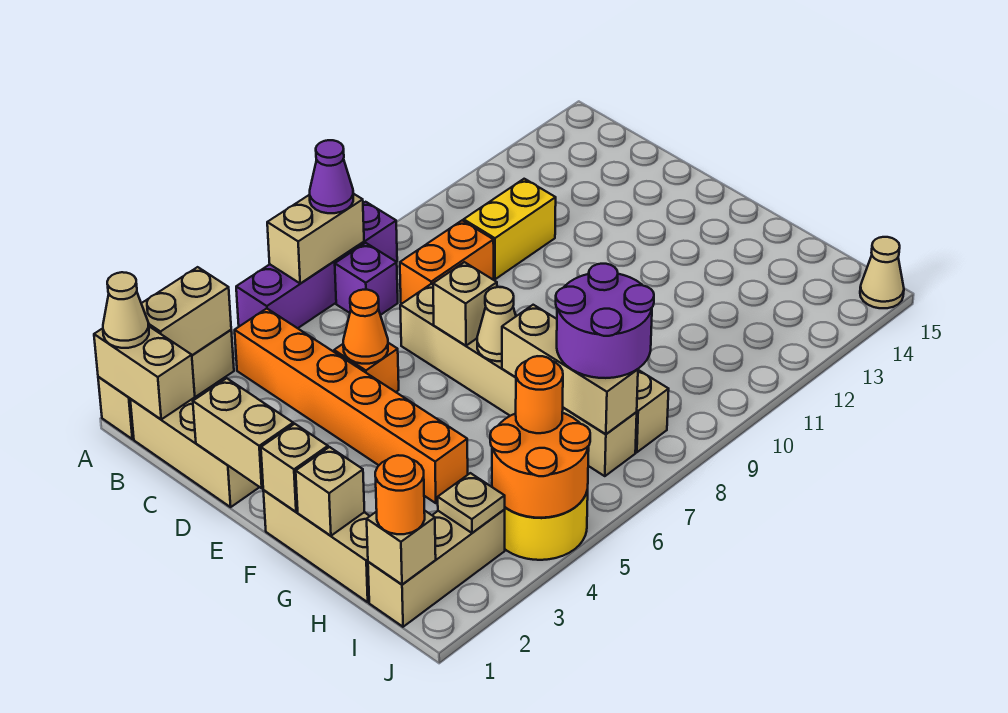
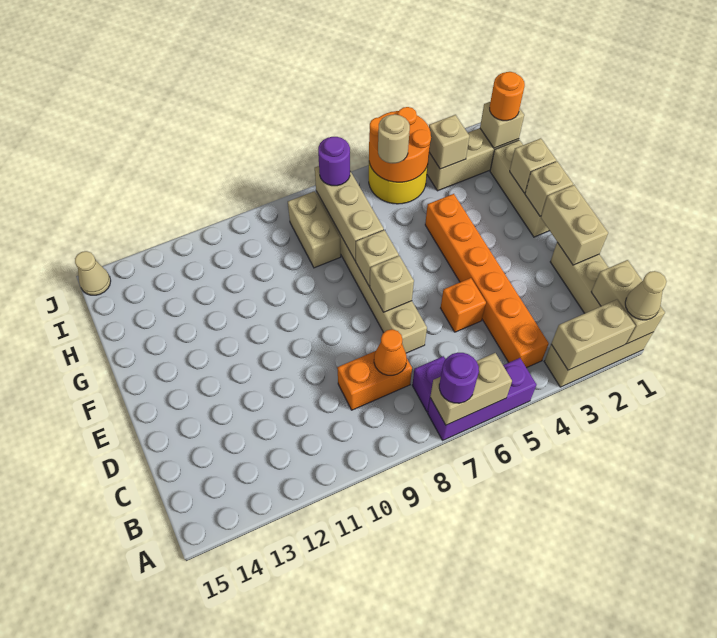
purple 1x4 brick [236,202,397,328] -> purple 1x3 brick [428,358,537,440]
purple 1x1 cone [310,140,353,213] -> purple 1x1 round brick [439,352,479,403]
yellow 1x2 brick [464,179,556,279] -> none
orange 1x1 cone [343,290,388,364] -> orange 1x1 cone moved to [374,329,407,375]
tan 1x1 cone [477,287,516,361] -> tan 1x1 brick [356,230,399,286]
purple 2x2 round brick [556,264,654,378] -> purple 1x1 round brick [318,137,350,186]
tan 1x1 plate [438,473,505,533] -> tan 1x1 brick [429,115,469,169]
orange 1x1 round brick [516,356,563,433] -> tan 1x1 round brick [378,114,410,163]

